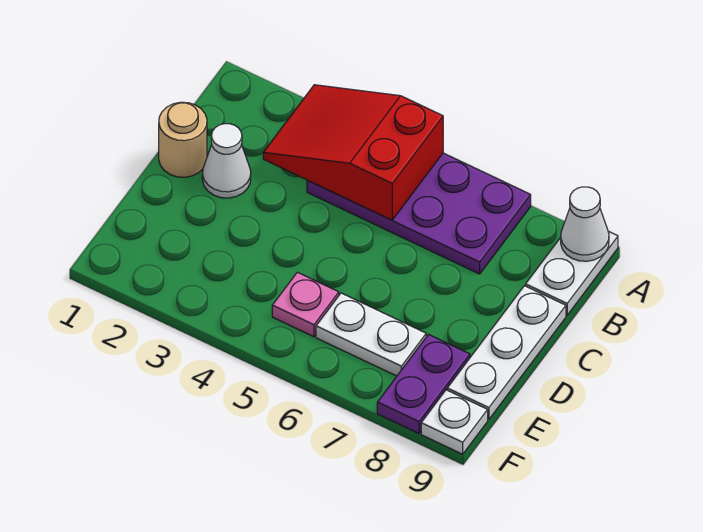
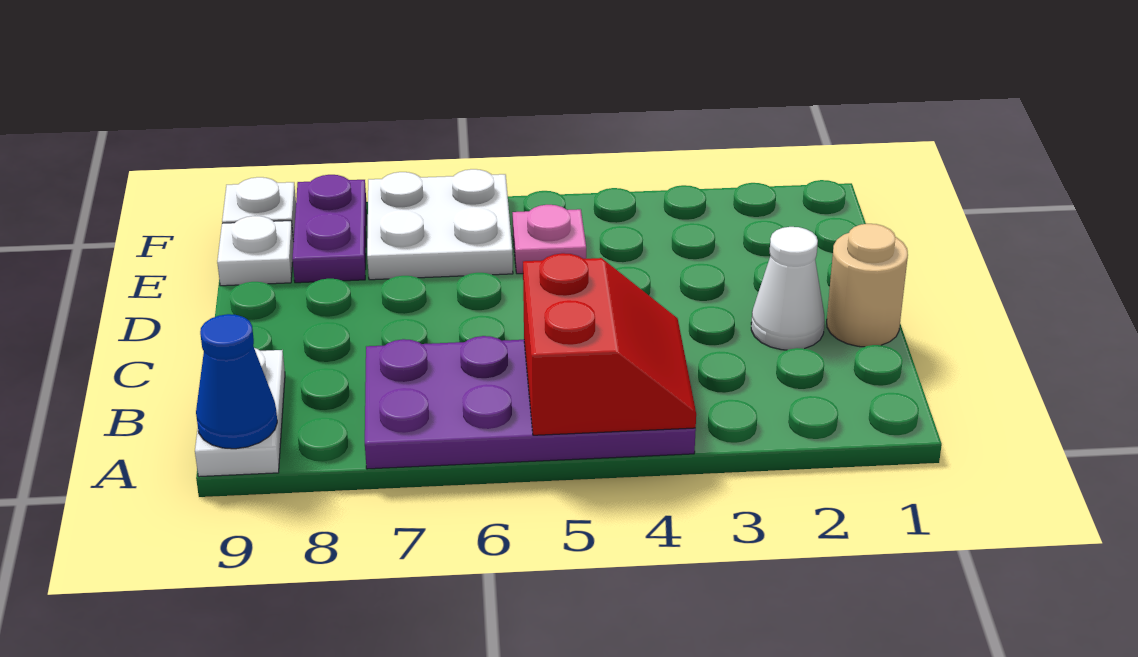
red 2x3 slope [263,85,443,220] -> red 2x2 slope [523,253,696,435]
white 1x1 cone [561,187,609,261] -> blue 1x1 cone [196,314,277,449]
white 1x3 plate [447,286,566,420] -> white 1x1 plate [217,216,294,286]
white 1x2 plate [316,293,426,376] -> white 2x2 plate [367,169,513,280]

